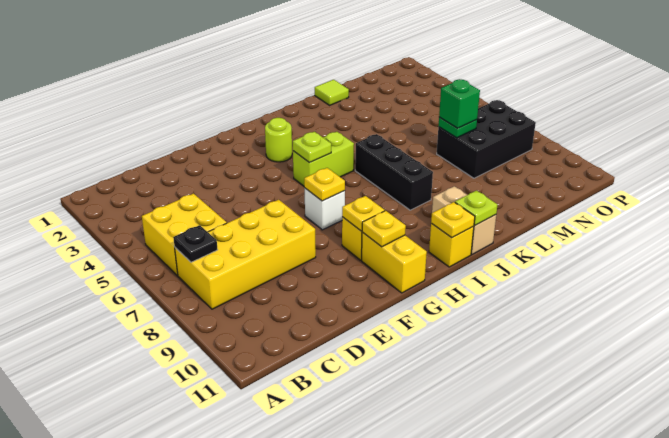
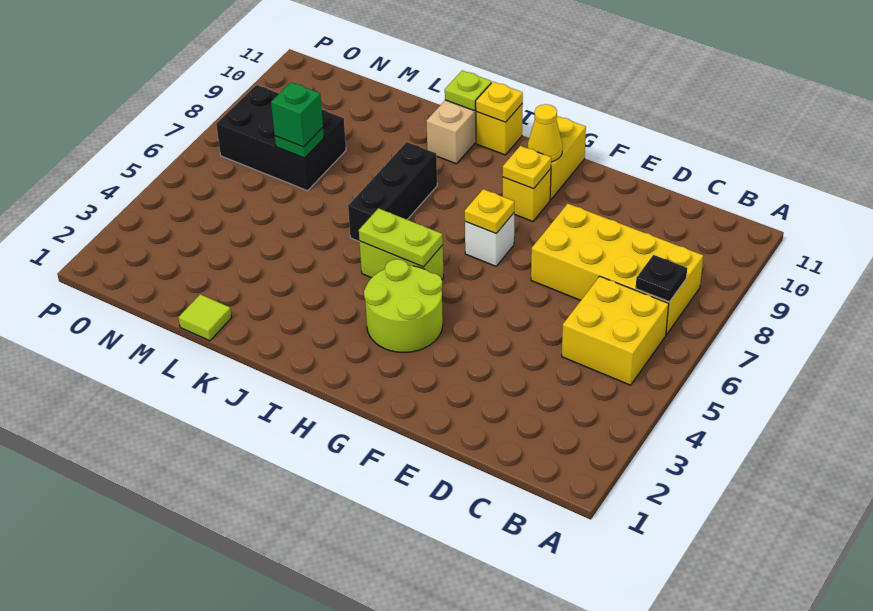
yellow 1x1 plate [362,211,406,247] -> yellow 1x1 cone [528,104,562,162]
lime 1x1 round brick [265,118,292,162] -> lime 2x2 round brick [364,259,443,352]
lime 1x1 plate [293,132,331,163] -> lime 1x2 plate [359,208,443,267]

